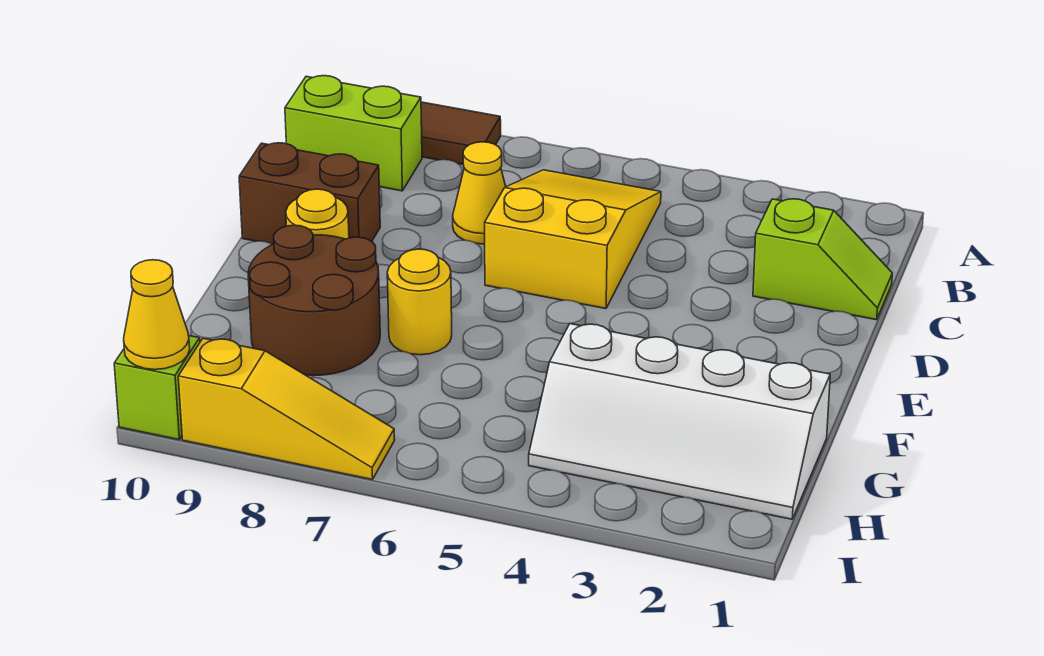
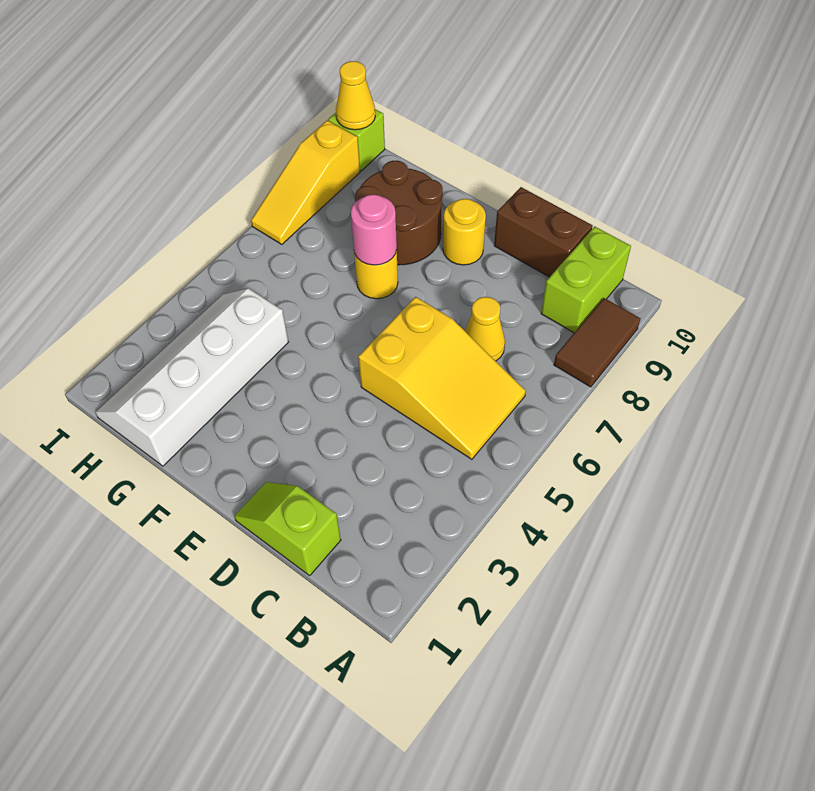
lime 1x2 slope [753,199,892,320] -> lime 1x2 slope turned to [234,482,341,576]
brown 1x2 brick [239,143,380,244] -> brown 1x2 brick turned to [494,187,593,277]
none -> pink 1x1 round brick [351,194,397,265]

